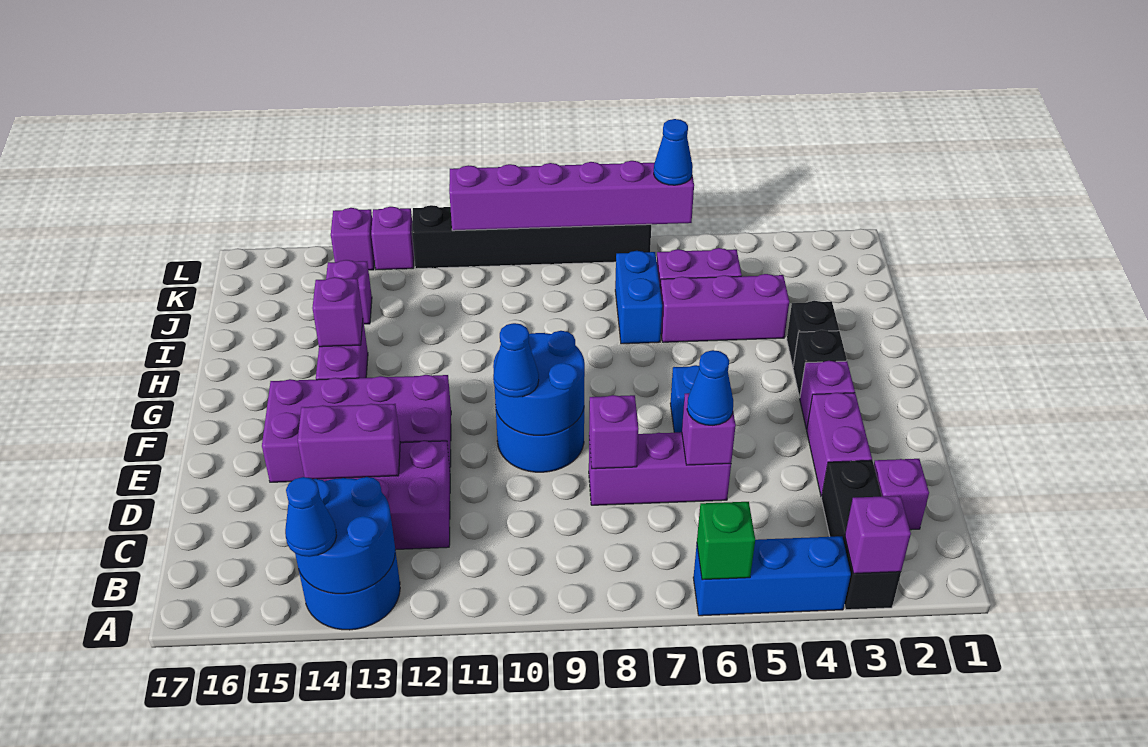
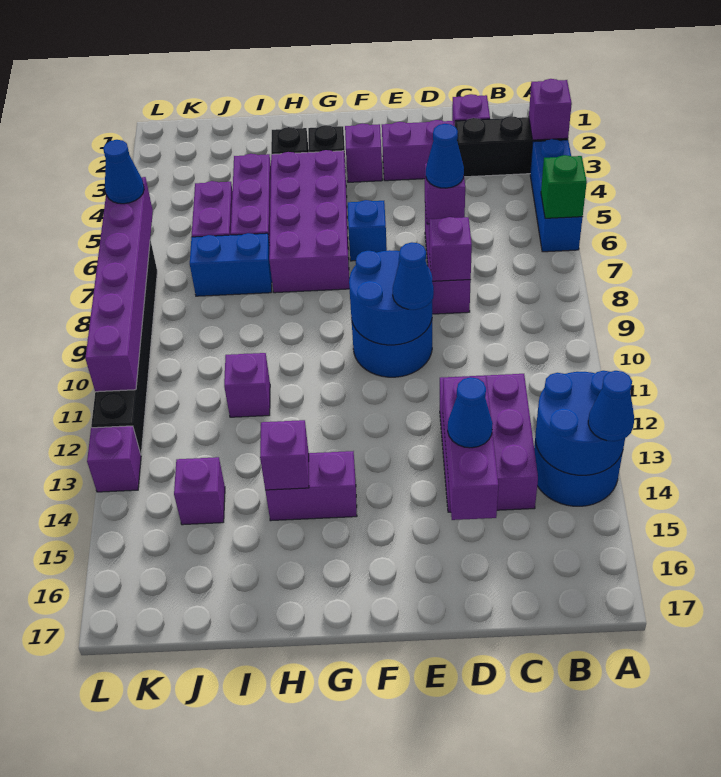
purple 1x2 brick [298,404,400,479] -> purple 1x3 brick [443,376,498,520]
none -> blue 1x1 cone [448,377,493,448]
purple 2x4 brick [262,375,451,482] -> purple 2x4 brick moved to [269,150,349,293]
purple 1x1 brick [331,208,375,270] -> purple 1x1 brick moved to [224,353,270,417]

